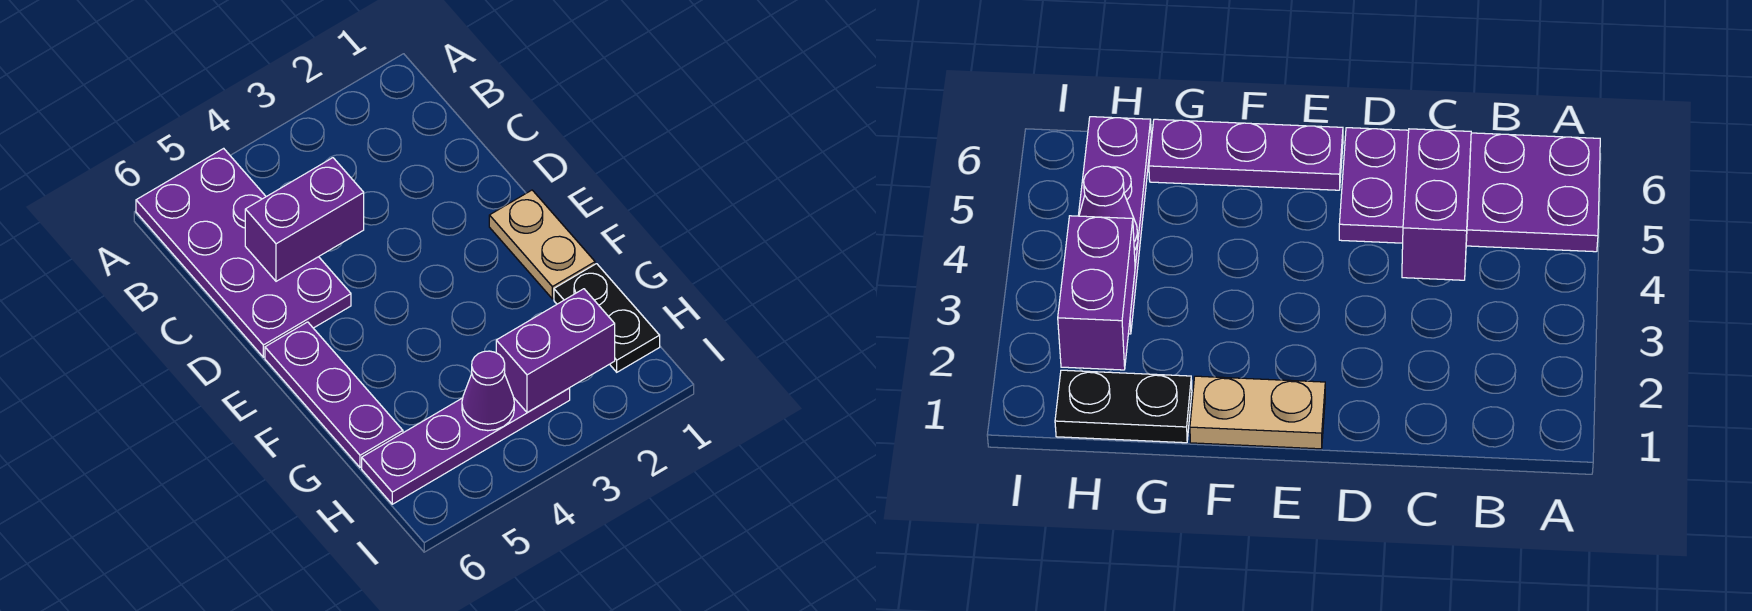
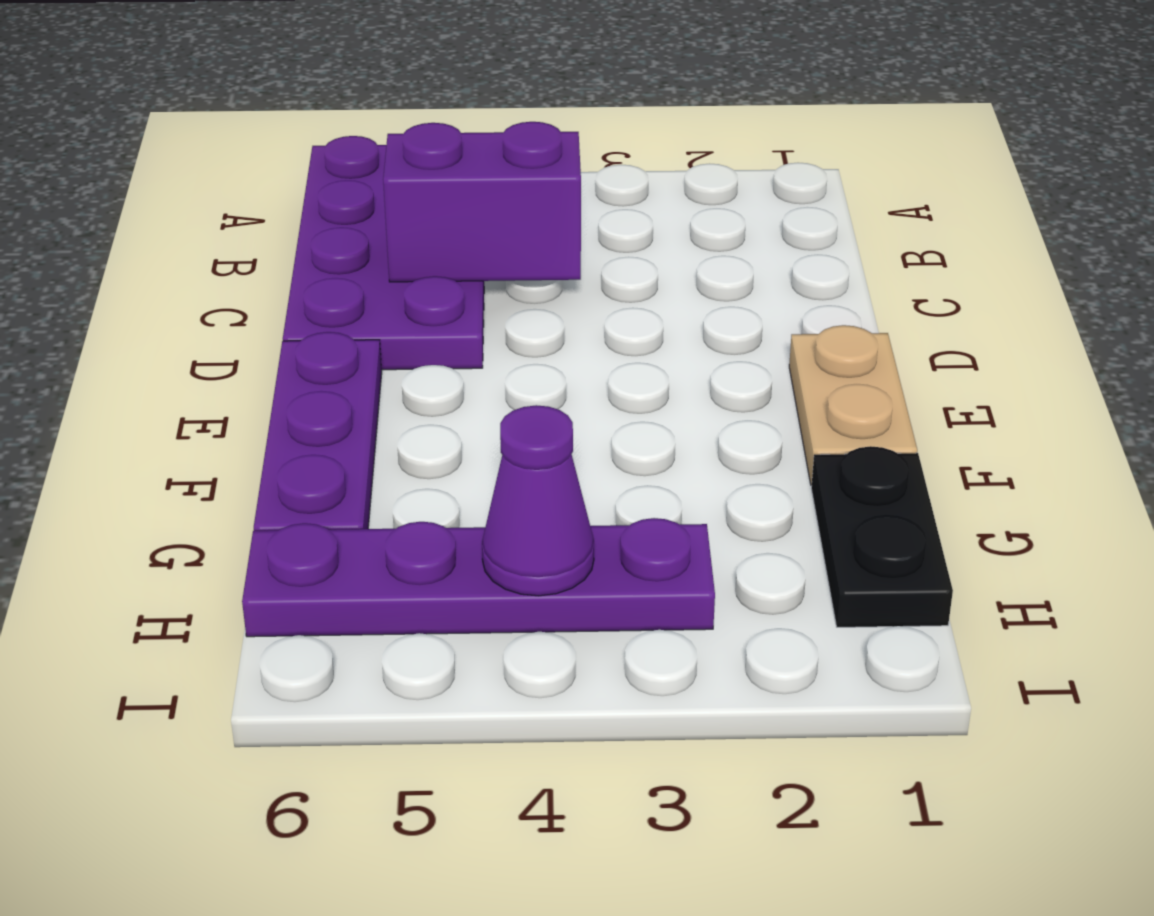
purple 1x2 brick [496,289,615,413] -> none

